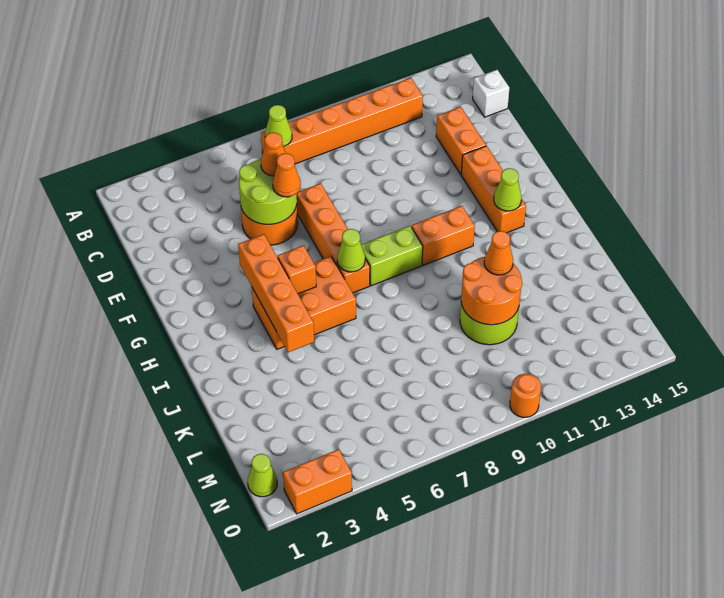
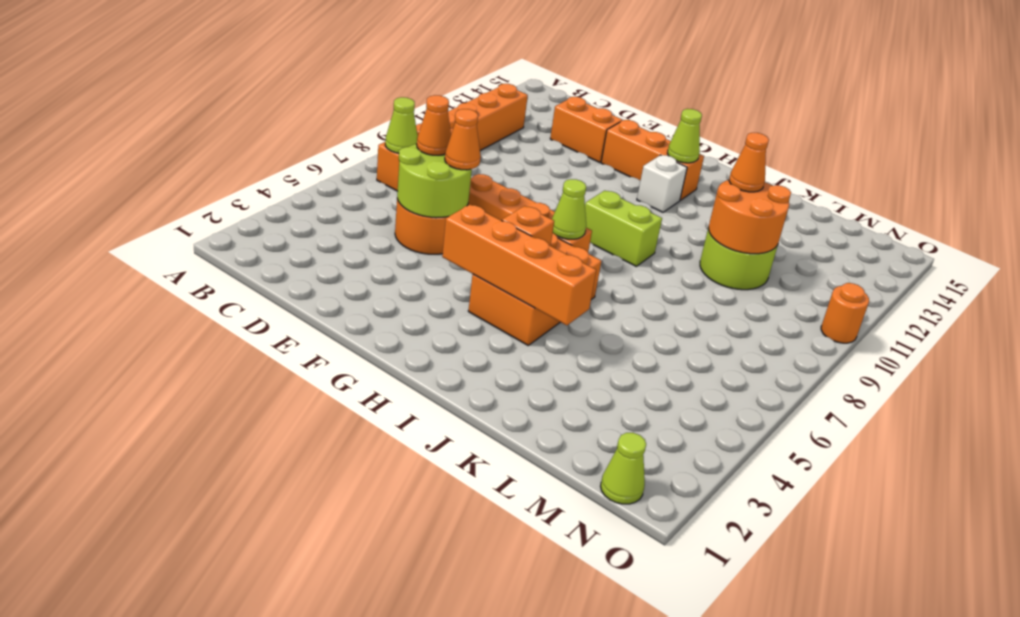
white 1x1 brick [473,70,509,117] -> white 1x1 brick moved to [637,155,687,212]
lime 1x2 brick [361,226,423,286] -> lime 1x2 brick turned to [585,191,662,266]
orange 1x2 brick [412,206,475,265] -> none
orange 1x2 brick [283,449,352,514] -> none

